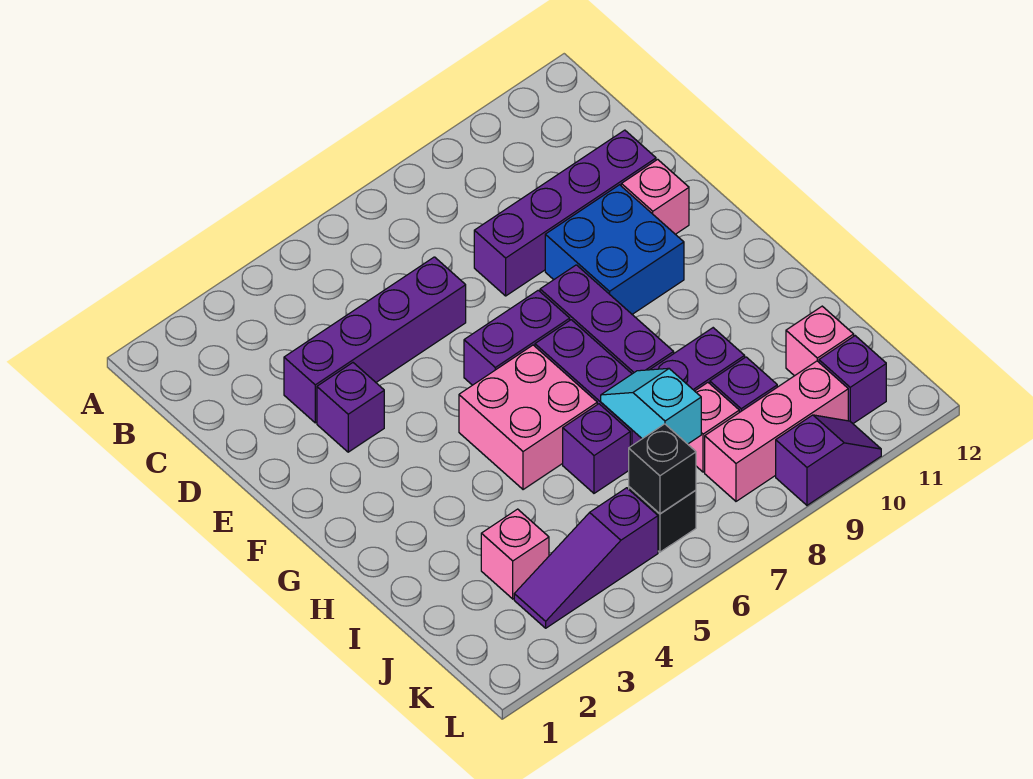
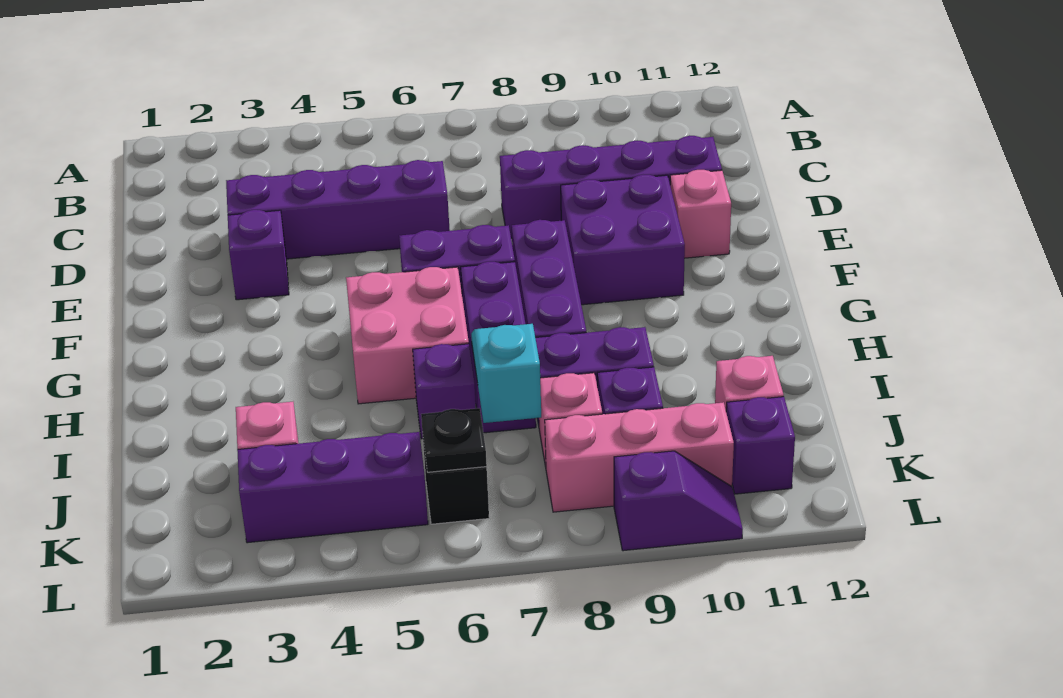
blue 2x2 brick [545,185,684,314] -> purple 2x2 brick [561,175,685,305]
purple 1x3 slope [514,488,658,628] -> purple 1x3 brick [237,432,428,543]
black 1x1 brick [629,424,696,514] -> black 1x1 plate [421,408,487,472]

